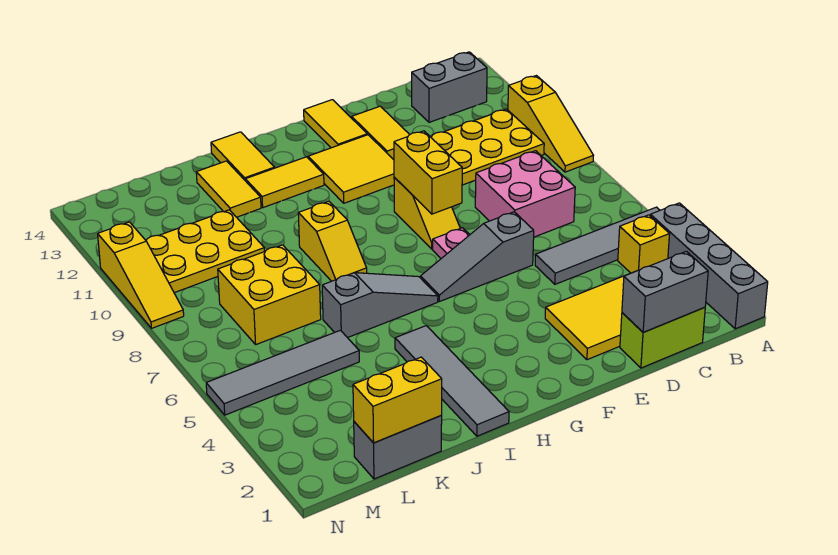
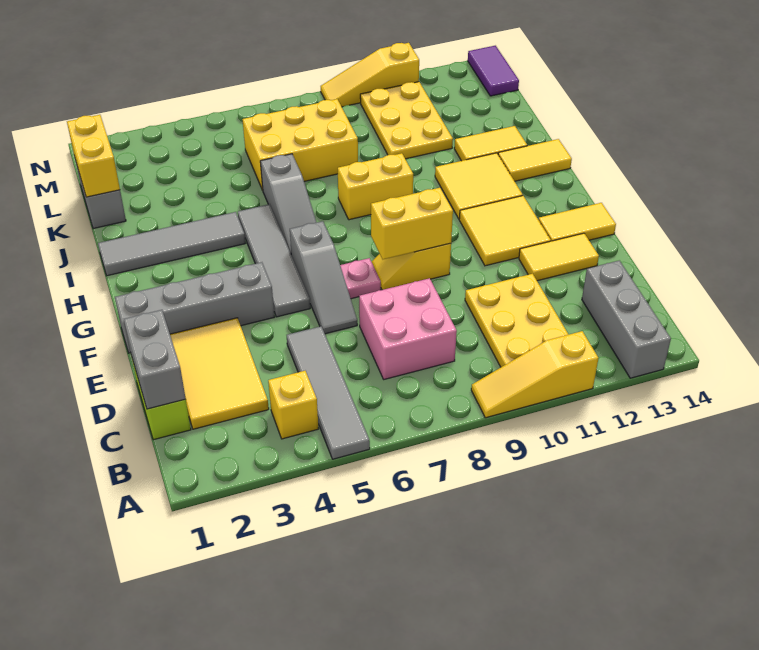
grey 1x4 brick [650,203,768,329] -> grey 1x4 brick moved to [115,262,274,353]
grey 1x2 brick [412,52,487,122] -> grey 1x3 brick [582,260,671,378]
grey 1x3 slope [421,212,534,302] -> grey 1x3 slope turned to [290,221,357,334]
yellow 1x2 tile [245,157,324,208] -> yellow 2x2 tile [435,153,523,219]
yellow 1x2 slope [298,201,367,281] -> yellow 1x2 brick [338,153,413,220]
grey 1x4 tile [206,330,359,415] -> grey 1x4 tile moved to [238,204,310,317]
yellow 2x2 brick [218,245,321,344] -> yellow 2x3 brick [242,99,358,190]
none -> purple 1x2 tile [468,46,519,96]

